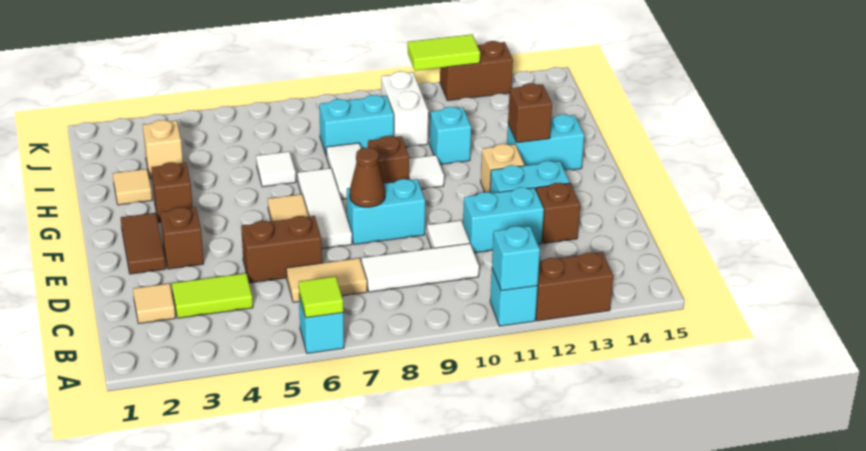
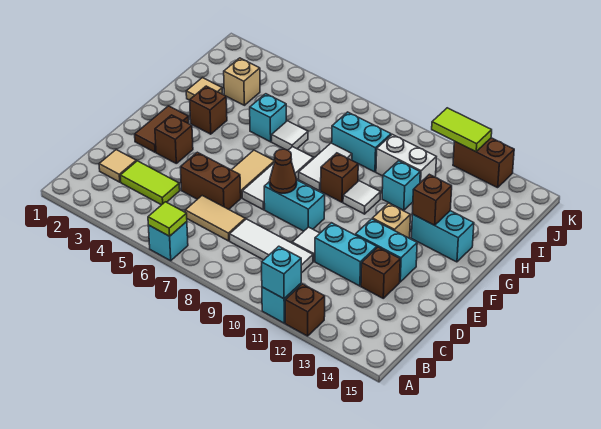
brown 1x2 brick [536,252,613,321] -> brown 1x1 brick [285,284,325,336]
none -> cyan 1x1 brick [250,94,286,142]
white 1x2 brick [381,71,428,147] -> white 1x2 brick turned to [376,134,436,183]

